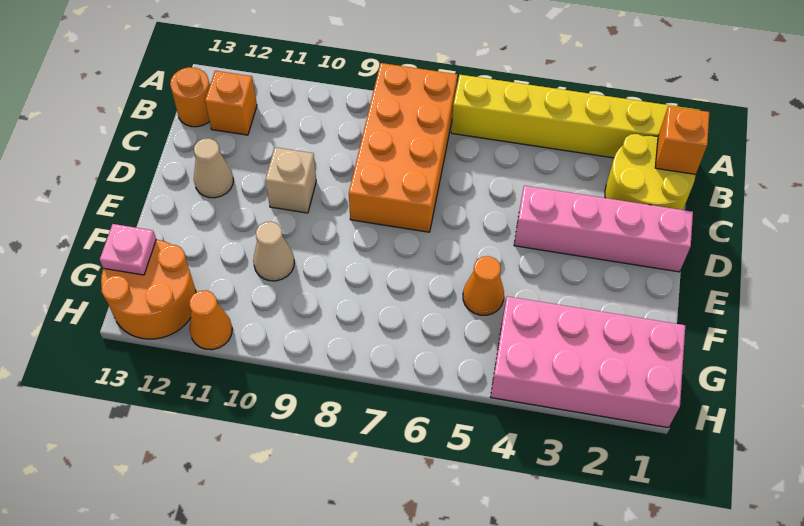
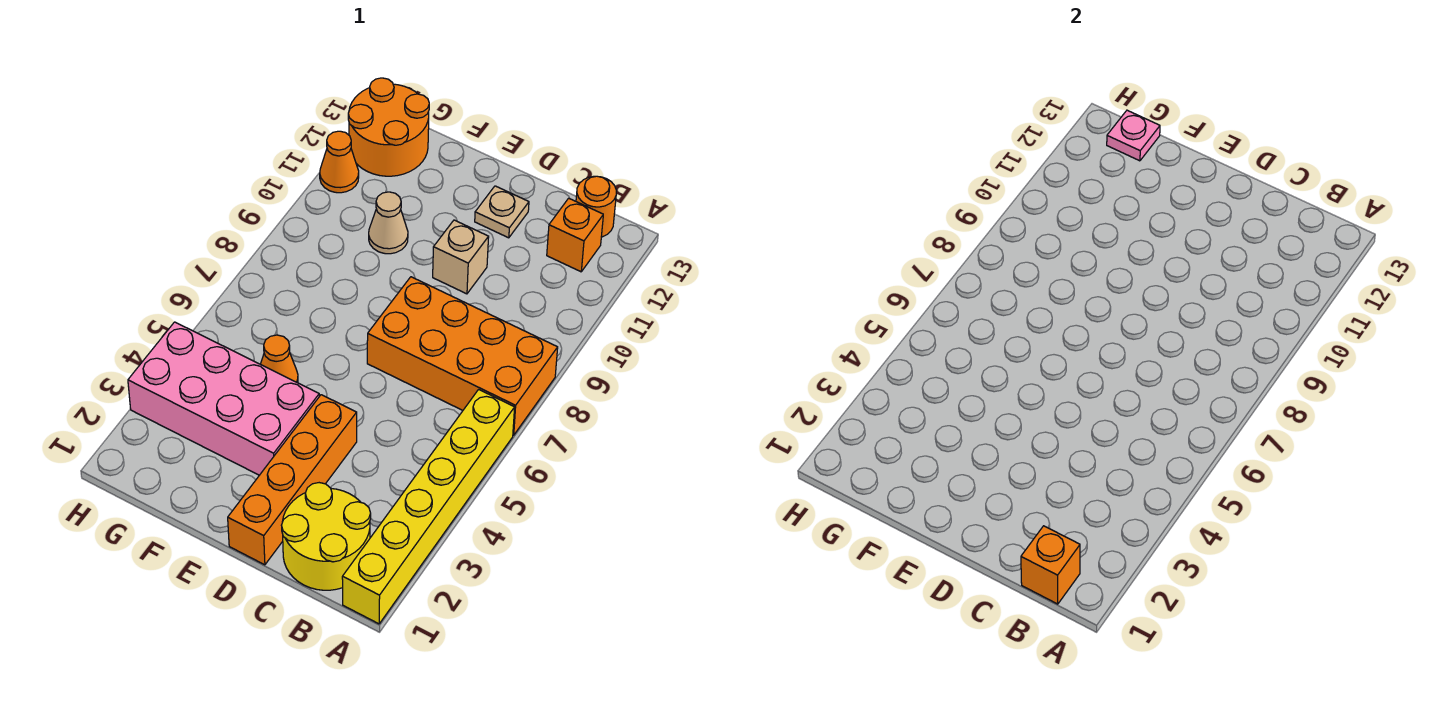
pink 1x4 brick [514,186,693,272] -> orange 1x4 brick [228,395,357,565]
tan 1x1 cone [194,138,233,198] -> tan 1x1 plate [475,186,529,238]
pink 2x4 brick [491,296,685,428] -> pink 2x4 brick turned to [128,322,319,475]

